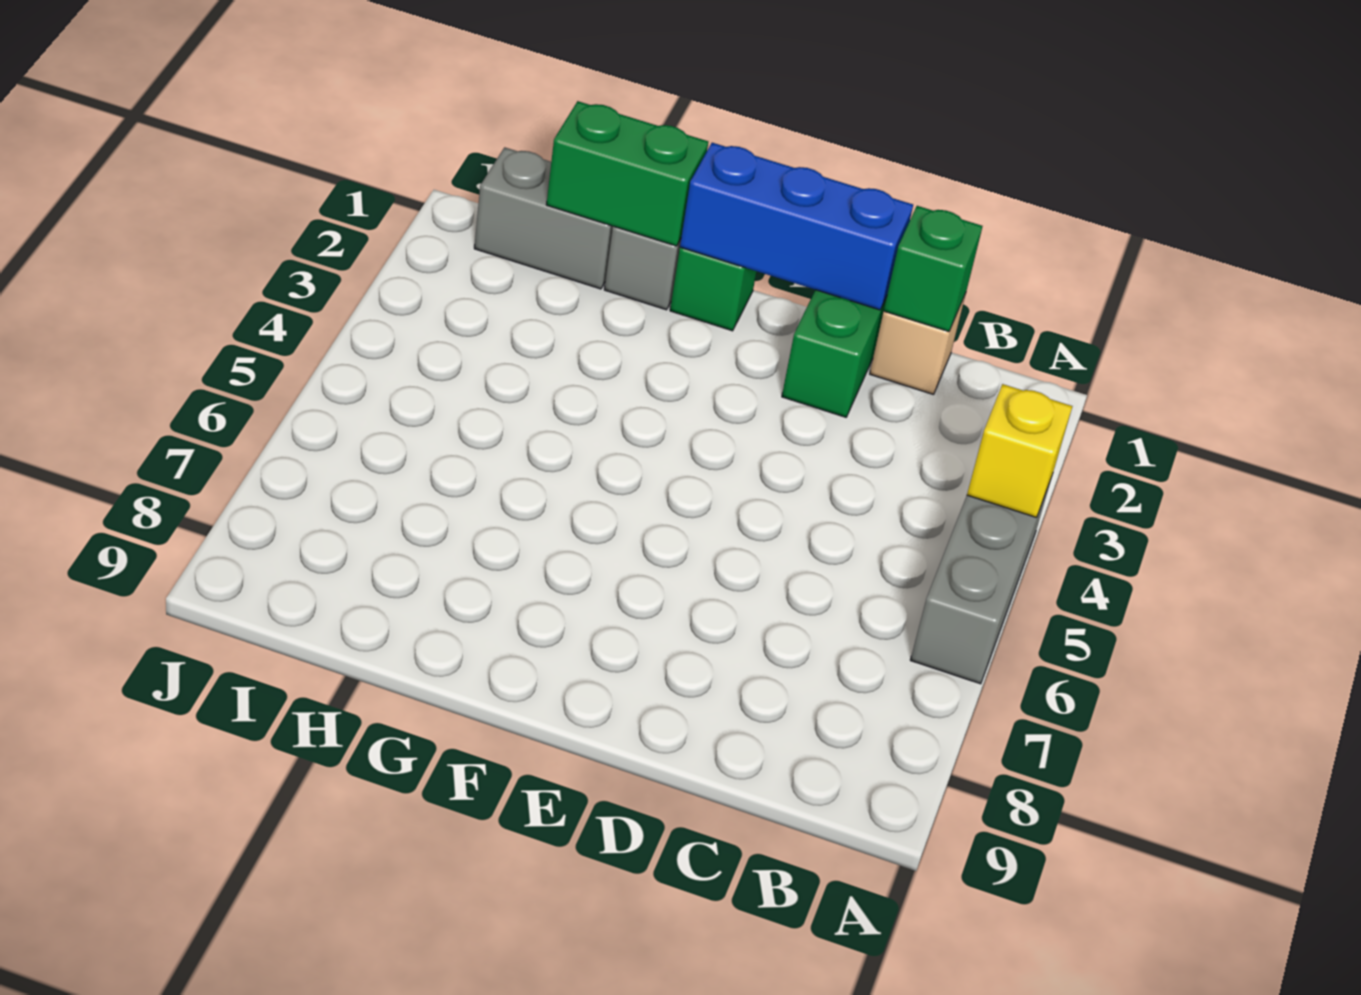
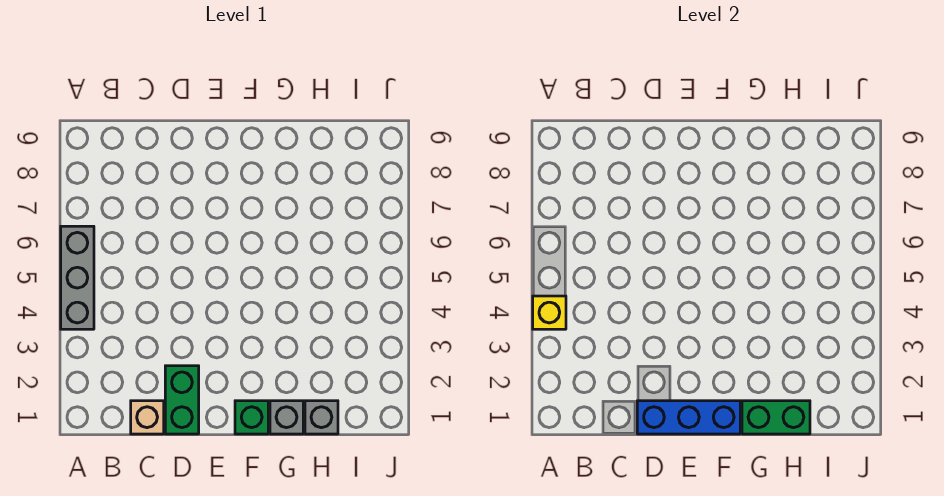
green 1x1 brick [884,206,982,332] -> none
grey 1x2 brick [474,147,613,289] -> grey 1x1 brick [305,401,338,434]

